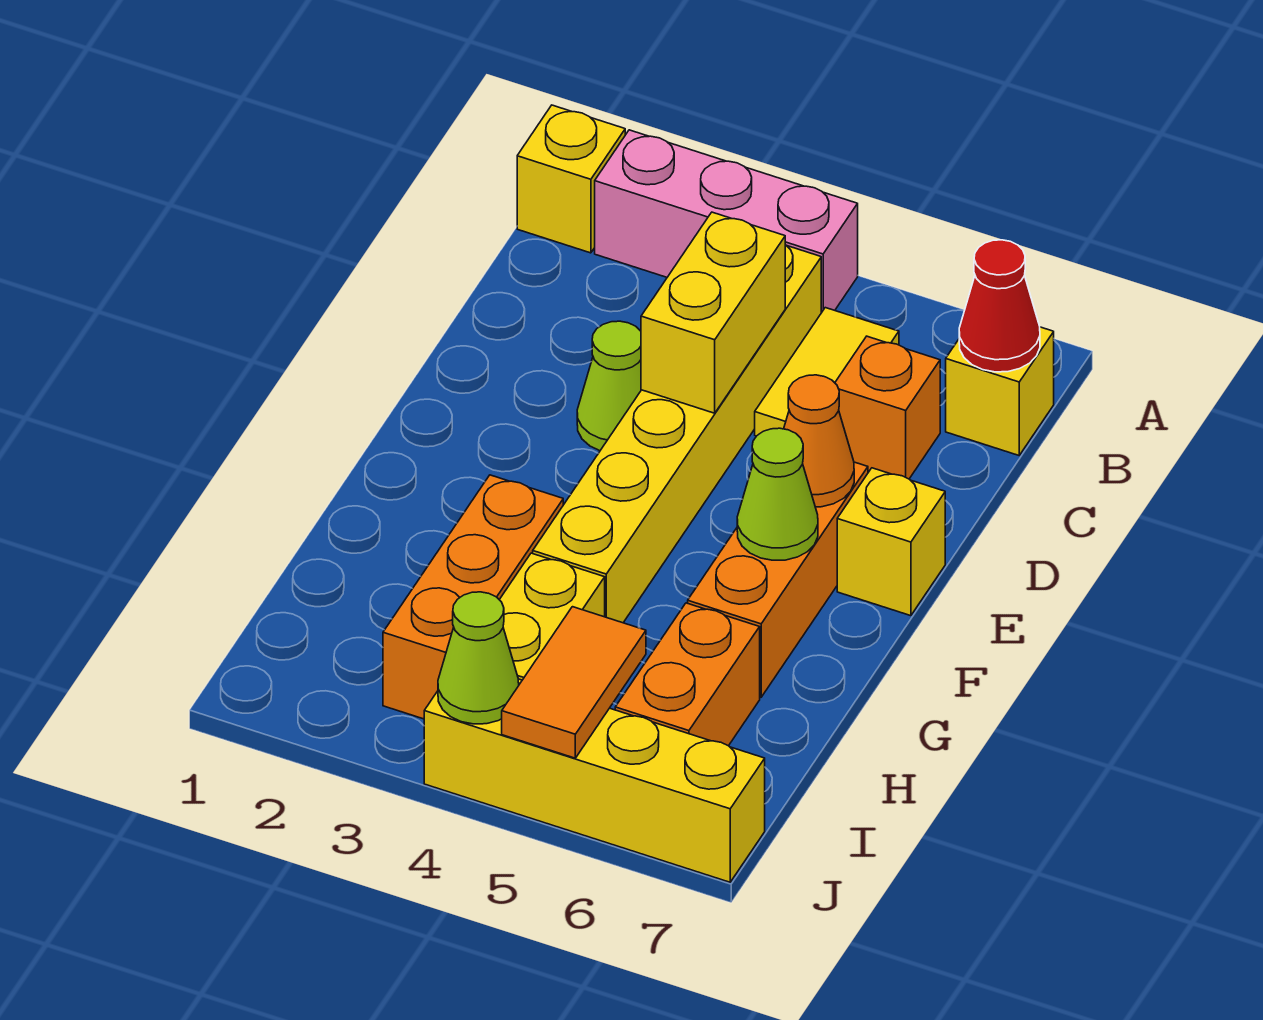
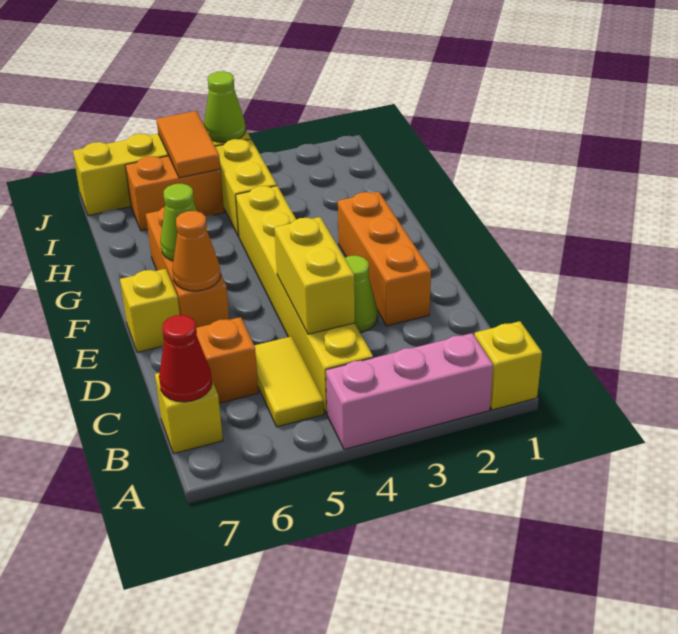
orange 1x3 brick [383,475,563,719] -> orange 1x3 brick moved to [338,192,431,326]
orange 1x2 brick [615,603,760,746] -> orange 1x2 brick turned to [125,156,224,231]

